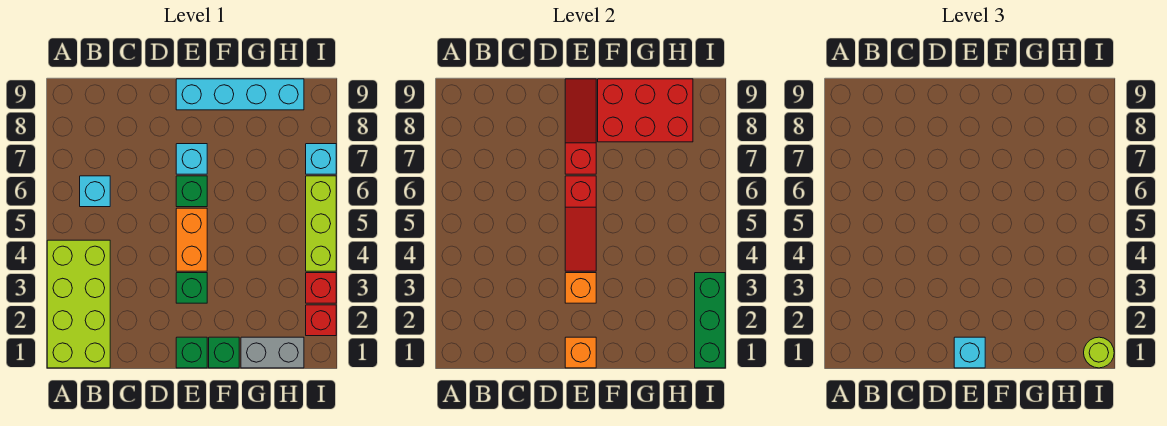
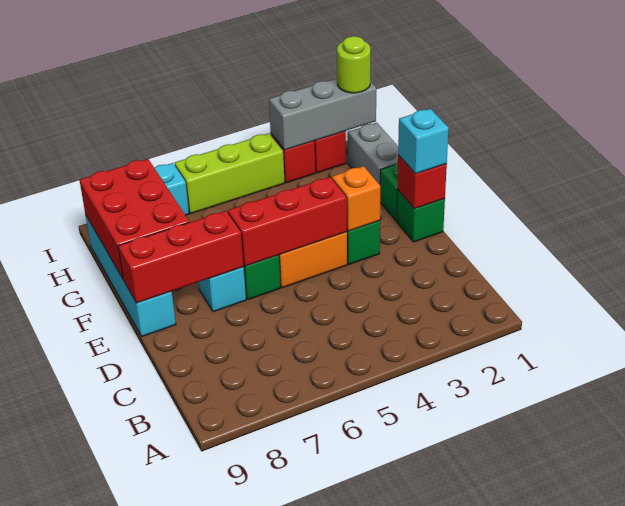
lime 2x4 brick [47,240,110,368] -> none
cyan 1x1 brick [80,176,110,207] -> none
orange 1x1 brick [565,337,596,368] -> red 1x1 brick [397,155,447,209]
red 1x3 slope [565,176,596,271] -> red 1x3 brick [228,177,347,266]
red 1x3 slope [565,79,596,174] -> red 1x3 brick [118,211,244,303]
green 1x3 brick [695,273,725,368] -> grey 1x3 brick [269,78,376,150]

